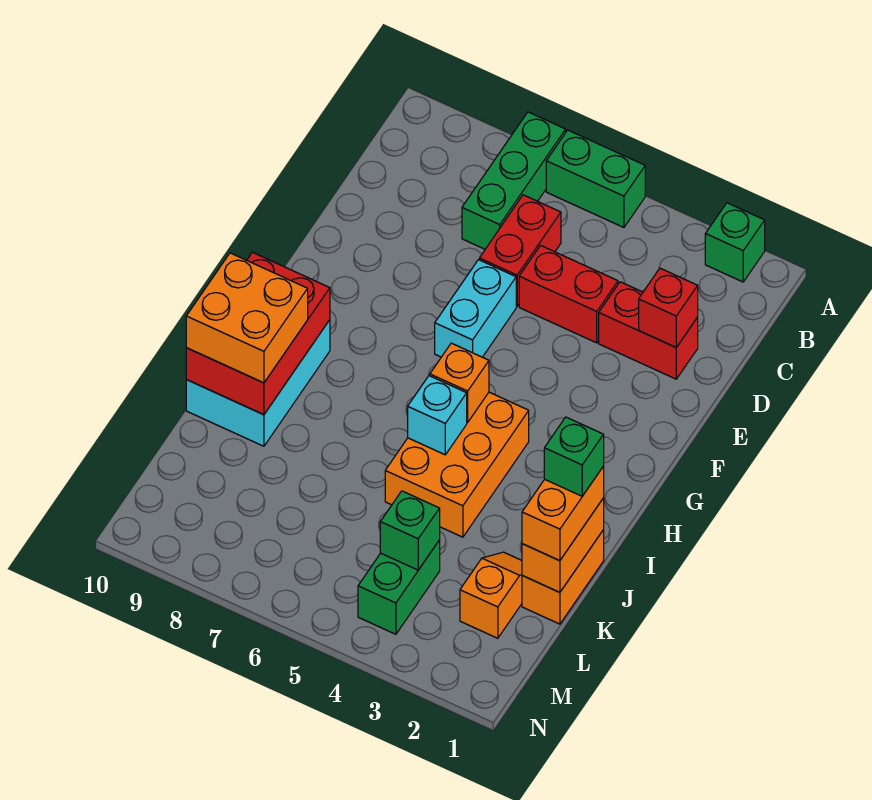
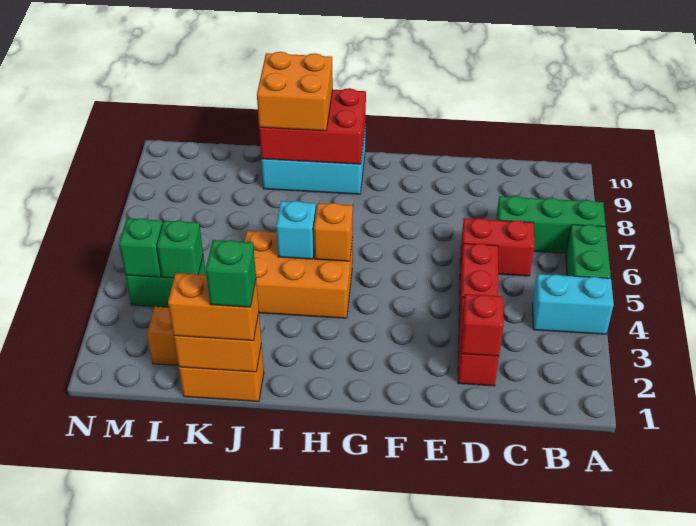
green 1x1 brick [705,203,765,282] -> green 1x1 brick moved to [119,218,163,277]
cyan 1x2 brick [435,260,516,357] -> cyan 1x2 brick moved to [532,274,614,334]

